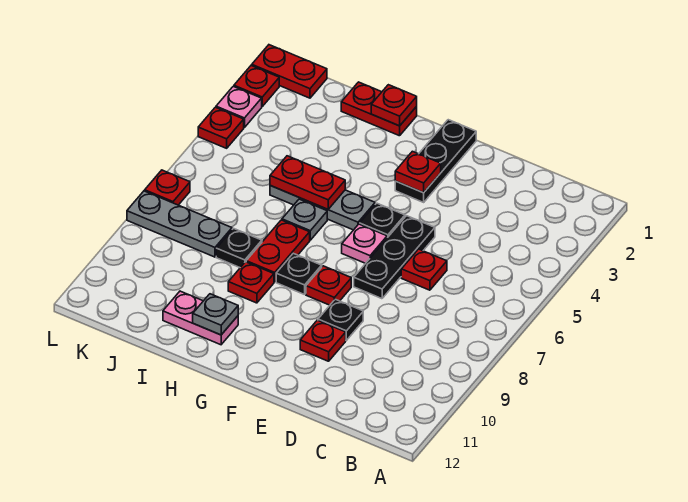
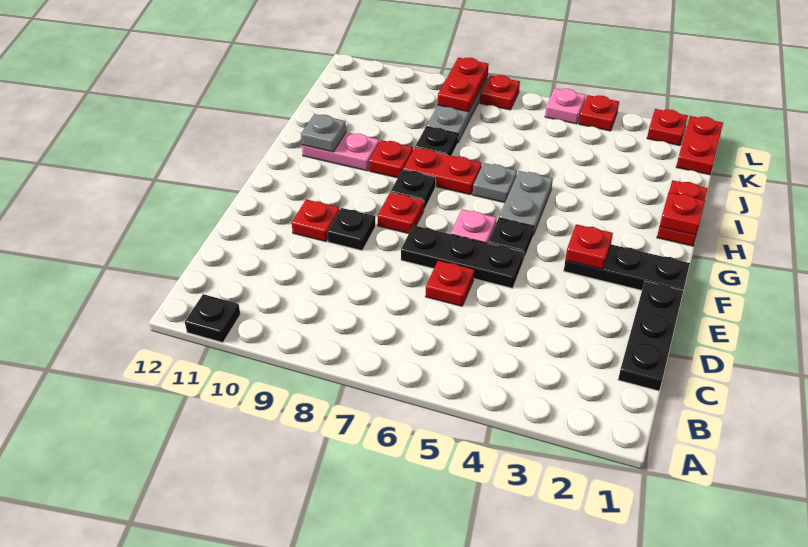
none -> black 1x1 plate [185,294,240,343]
none -> black 1x3 plate [618,281,683,391]
grey 1x3 plate [270,186,375,230] -> grey 1x2 plate [499,171,553,235]
red 1x2 plate [270,156,345,209] -> red 1x2 plate moved to [438,58,489,112]
pink 1x2 plate [163,291,238,345] -> pink 1x2 plate turned to [302,132,379,171]
pink 1x1 plate [216,86,262,128] -> pink 1x1 plate moved to [545,88,586,124]

